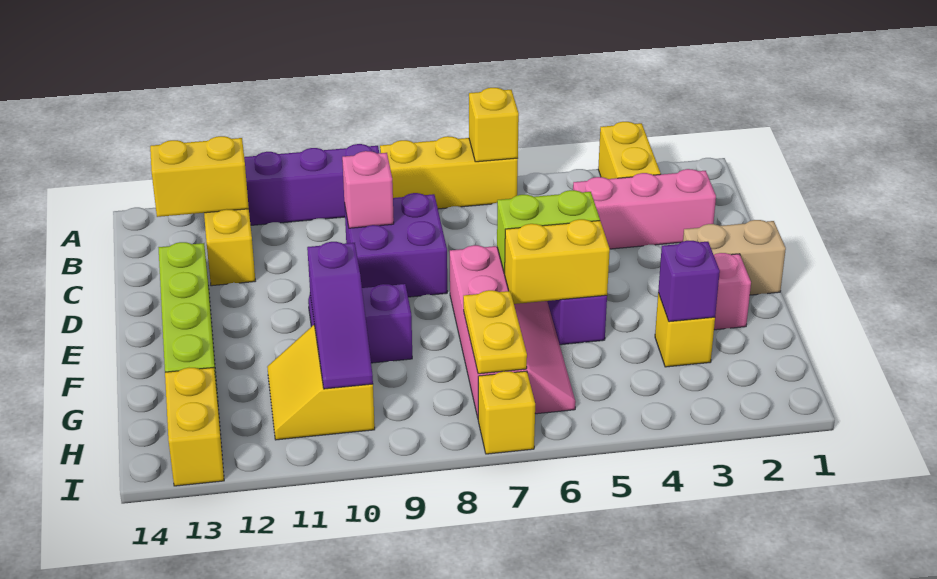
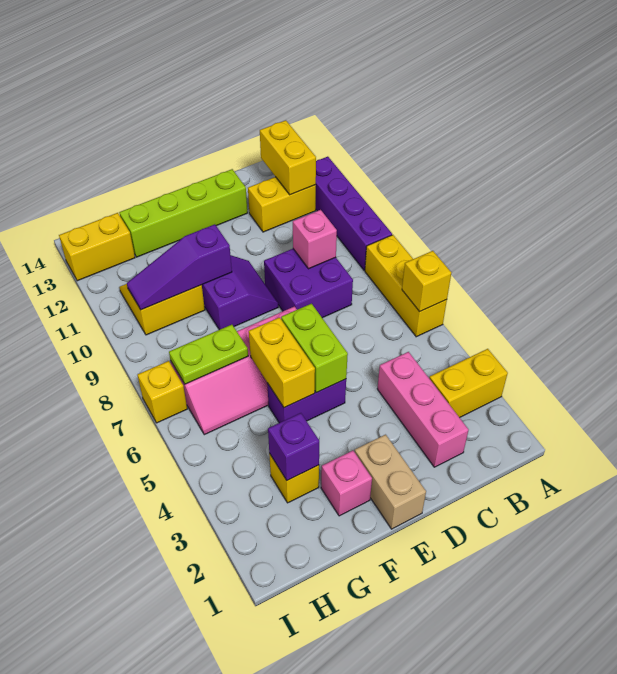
yellow 1x2 plate [463,290,527,374] -> lime 1x2 plate [169,325,248,384]

